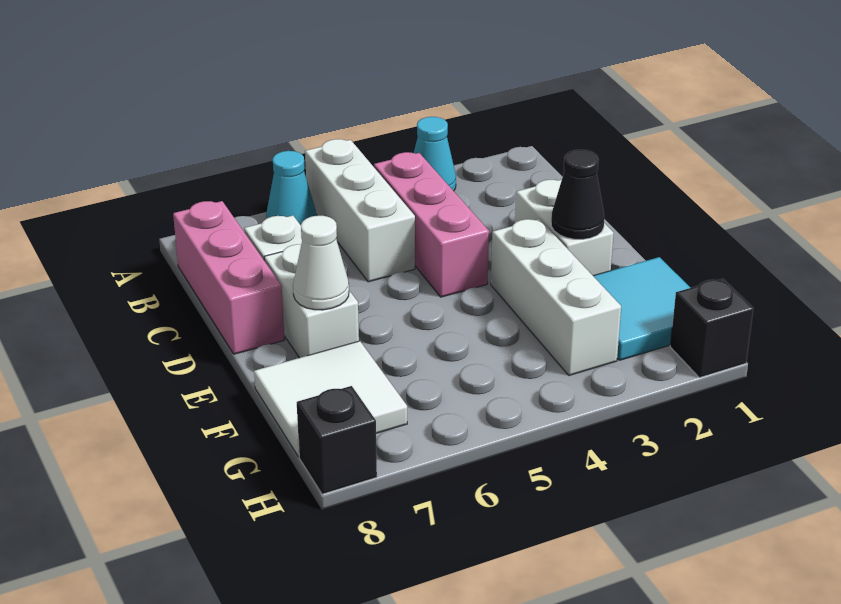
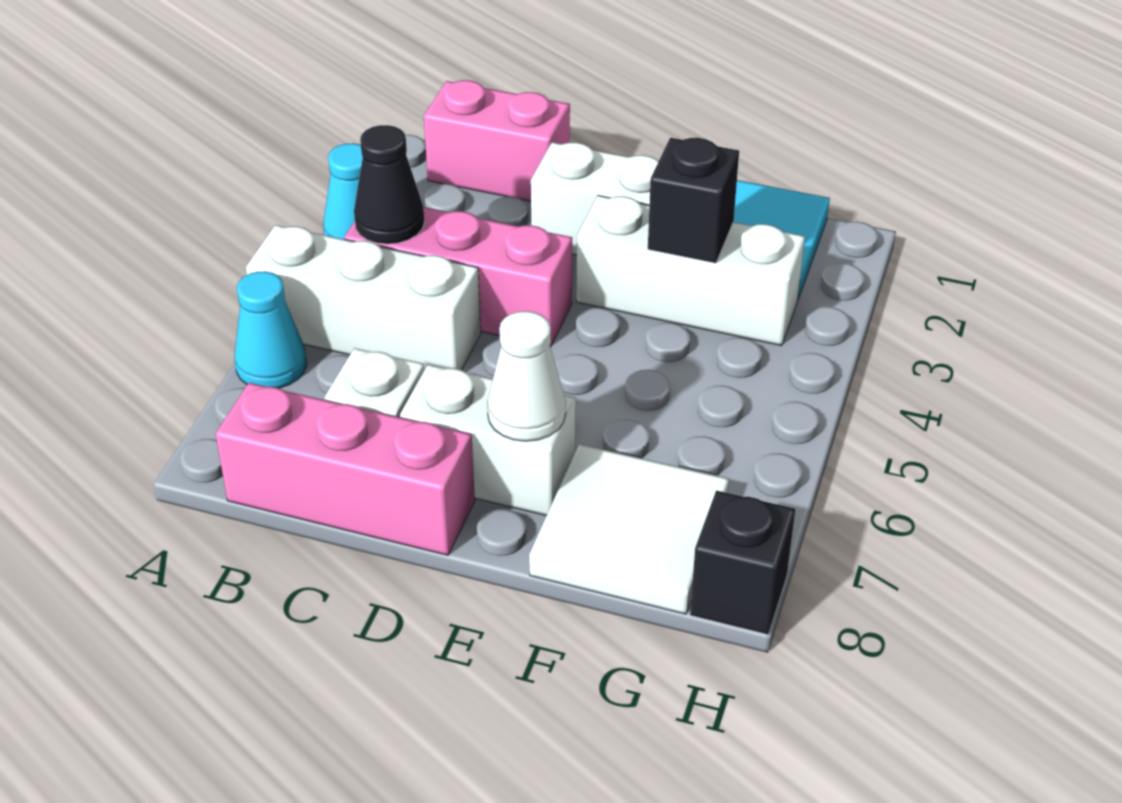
none -> pink 1x2 brick [424,80,570,201]
black 1x1 cone [551,150,604,239] -> black 1x1 cone moved to [354,125,424,244]
black 1x1 brick [670,279,754,378] -> black 1x1 brick moved to [648,138,739,263]

